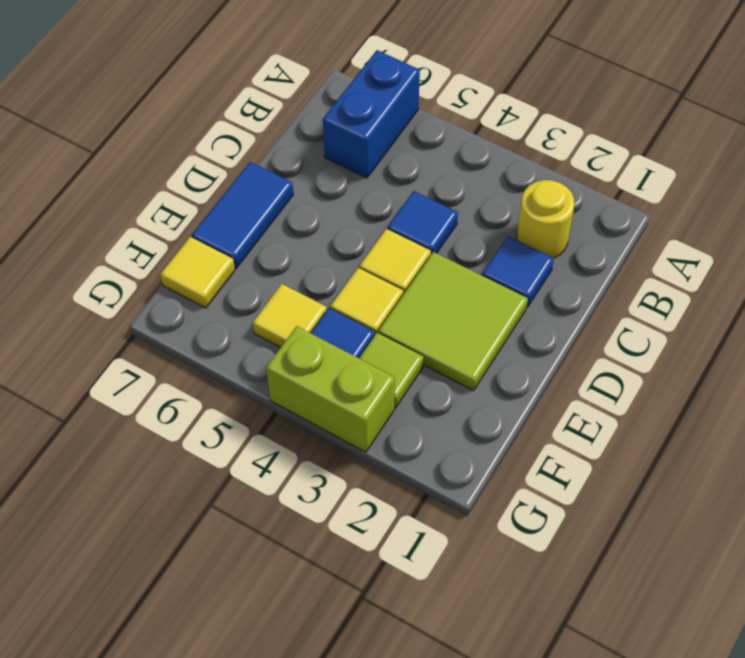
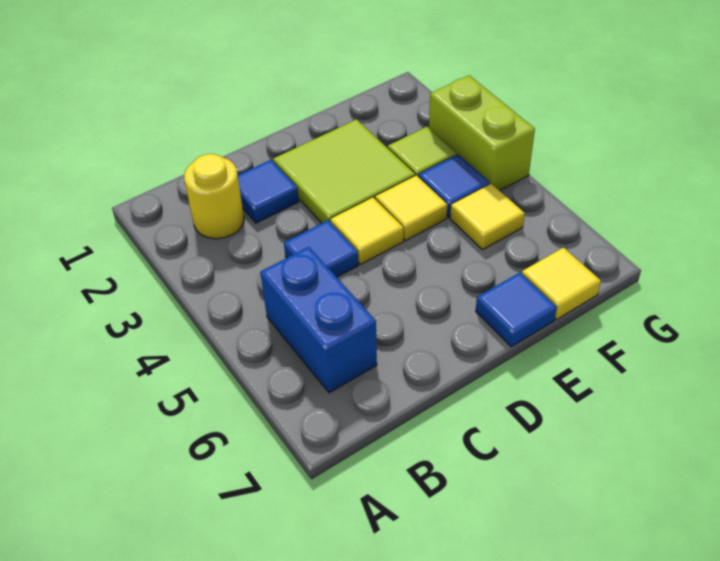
blue 1x2 brick [323,50,420,178] -> blue 1x2 brick turned to [260,247,377,393]
blue 1x2 tile [192,162,293,268] -> blue 1x1 tile [476,273,557,347]

